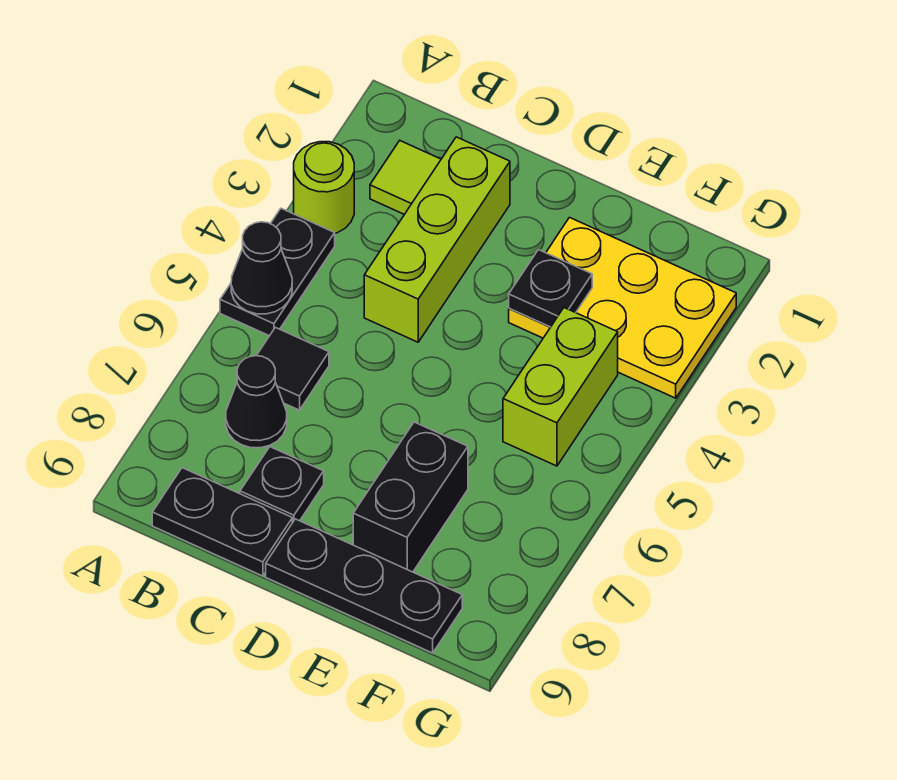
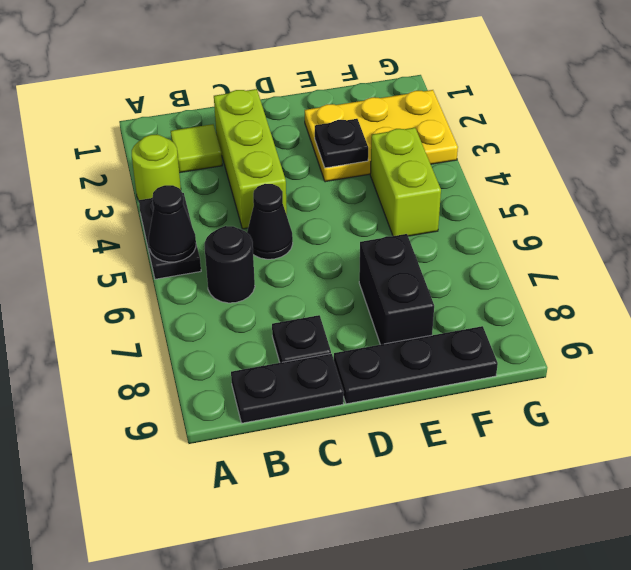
black 1x1 tile [256,327,329,410] -> black 1x1 round brick [205,226,255,303]
black 1x1 cone [226,356,287,448] -> black 1x1 cone moved to [247,184,293,259]

